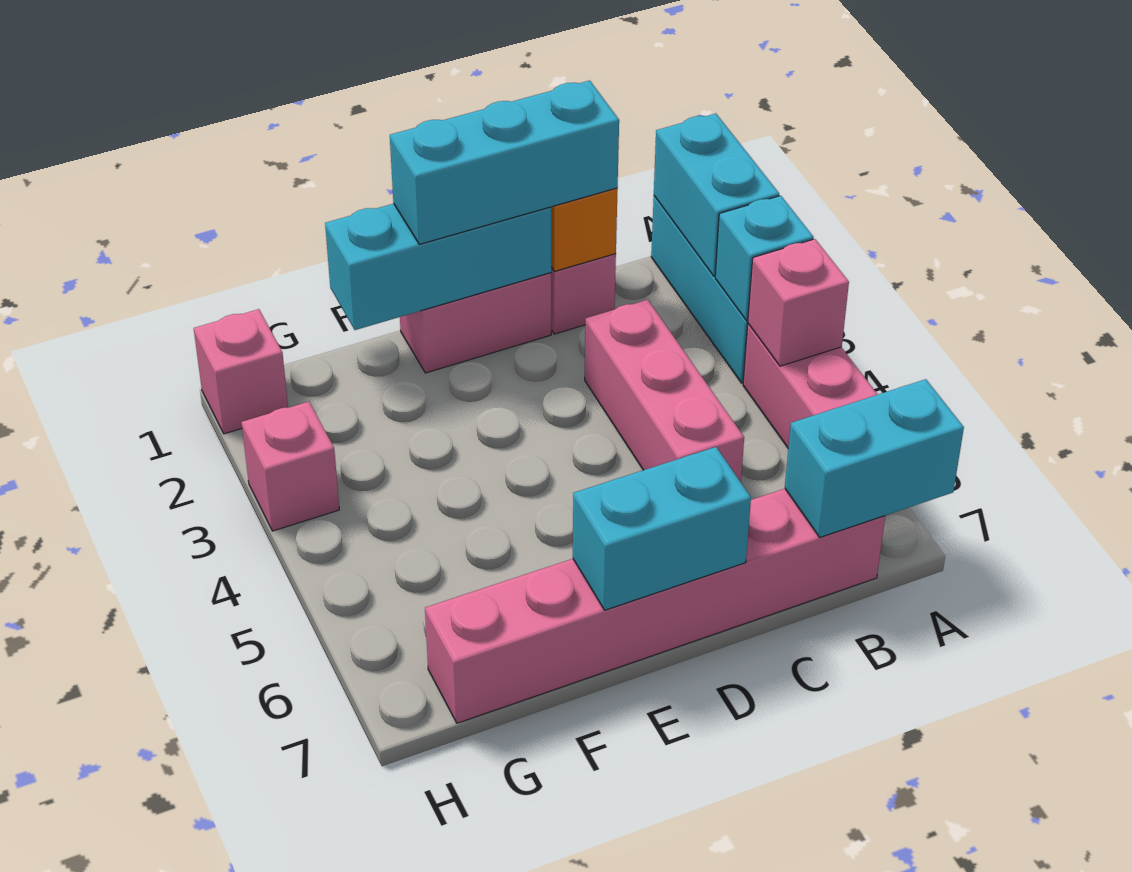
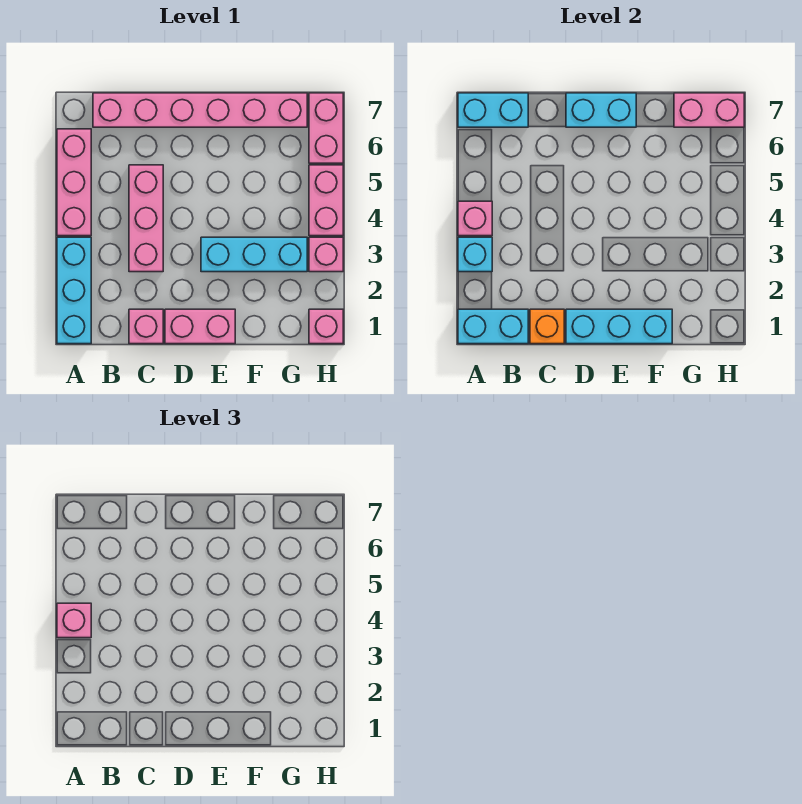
cyan 1x2 brick [654,114,779,276] -> cyan 1x2 brick turned to [458,309,528,344]
none -> pink 1x1 brick [57,603,91,638]
cyan 1x3 brick [390,80,619,244] -> cyan 1x3 brick moved to [201,237,307,272]
none -> pink 1x2 brick [674,93,744,127]
none -> pink 1x2 brick [309,165,343,236]
none -> pink 1x2 brick [309,93,343,163]

